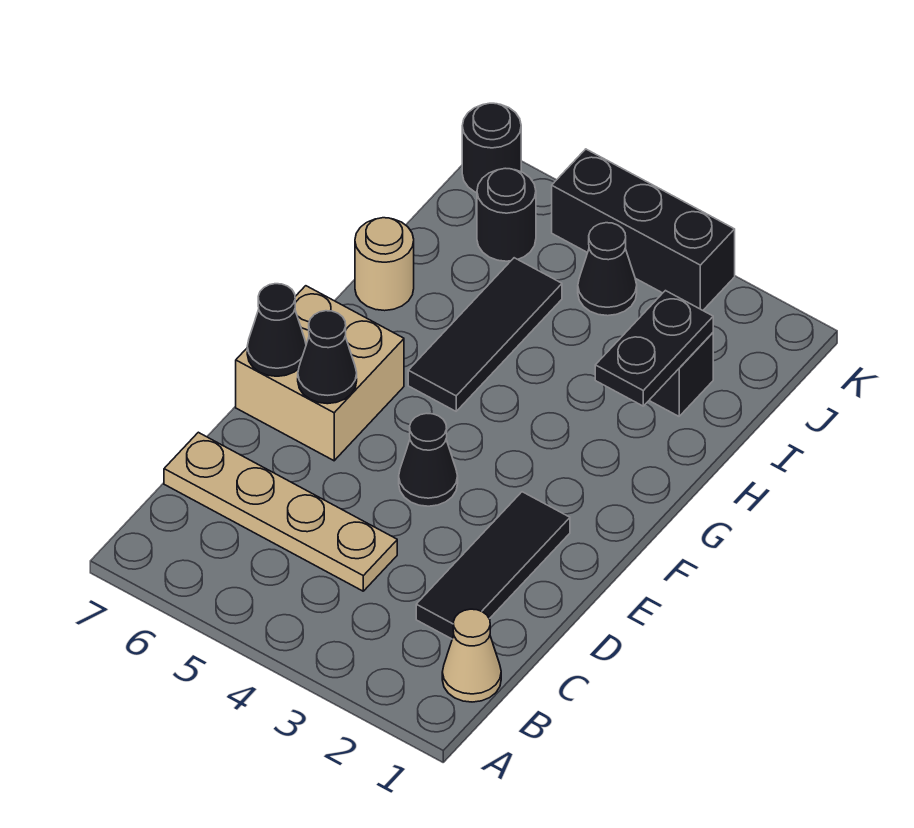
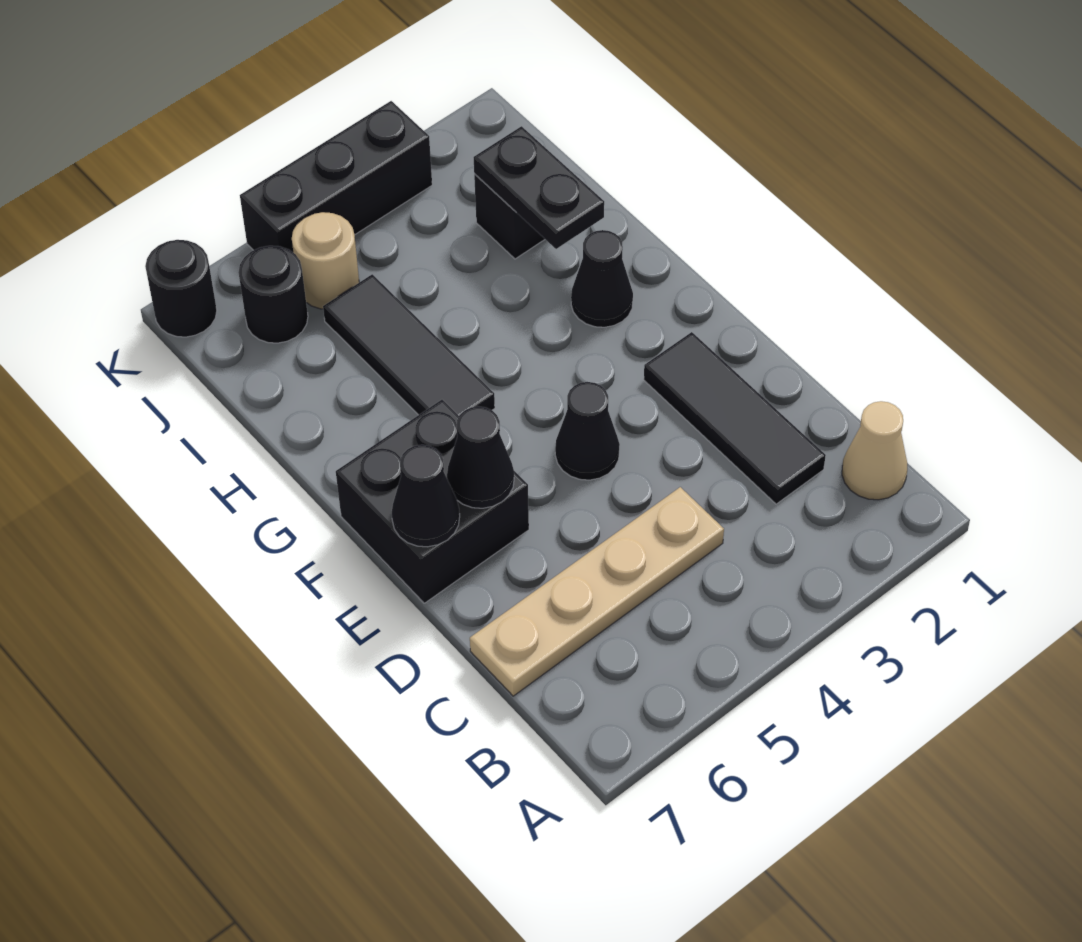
tan 2x2 brick [236,286,404,461] -> black 2x2 brick [336,400,529,603]
tan 1x1 round brick [355,218,414,311] -> tan 1x1 round brick moved to [292,212,359,309]
black 1x1 cone [578,223,637,316] -> black 1x1 cone moved to [571,230,633,327]

